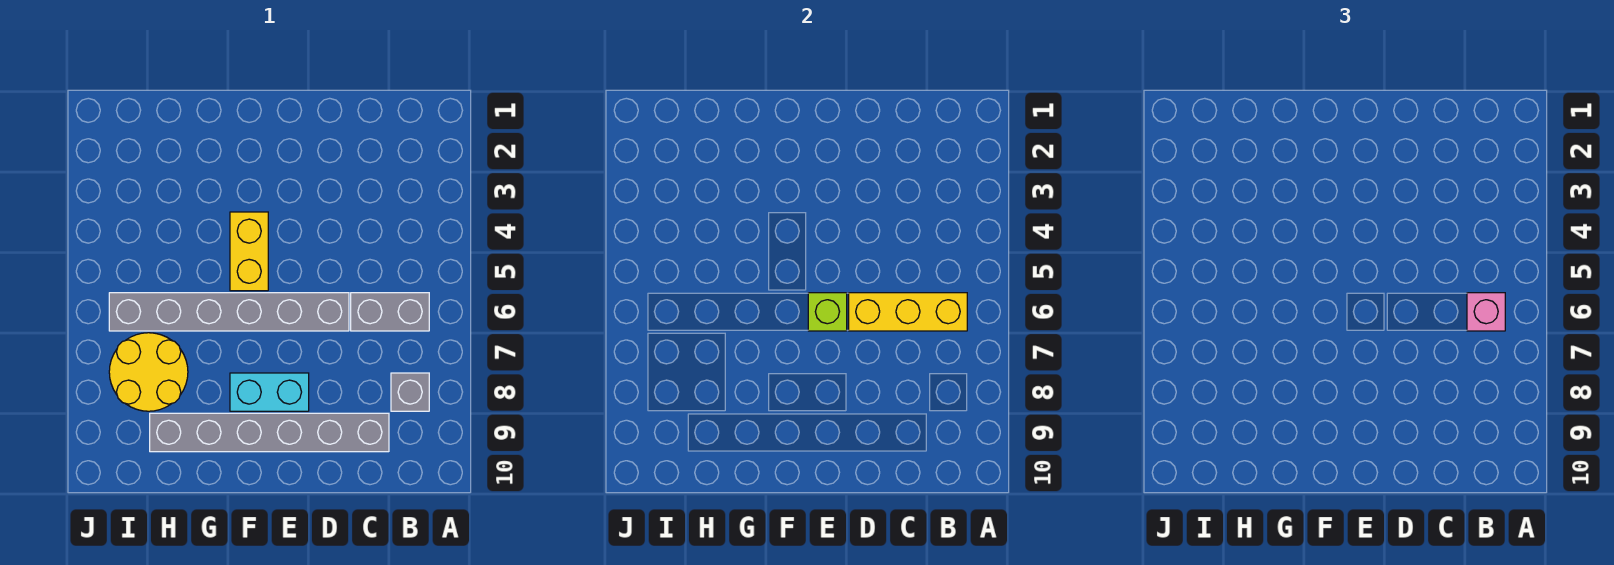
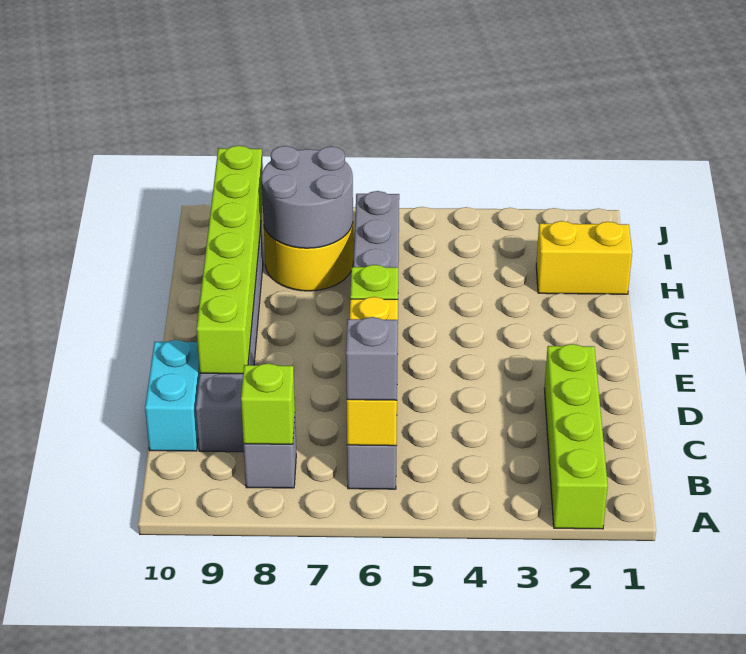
none -> lime 1x4 brick [544,344,608,529]
pink 1x1 brick [1467,293,1505,331] -> grey 1x1 brick [346,317,398,400]
none -> lime 1x1 brick [241,363,295,444]
none -> lime 1x6 brick [197,146,263,374]
cyan 1x2 brick [230,373,309,411] -> cyan 1x2 brick moved to [145,340,200,451]
yellow 1x2 brick [230,212,268,291] -> yellow 1x2 brick moved to [536,221,632,294]
none -> grey 2x2 round brick [262,146,353,248]

